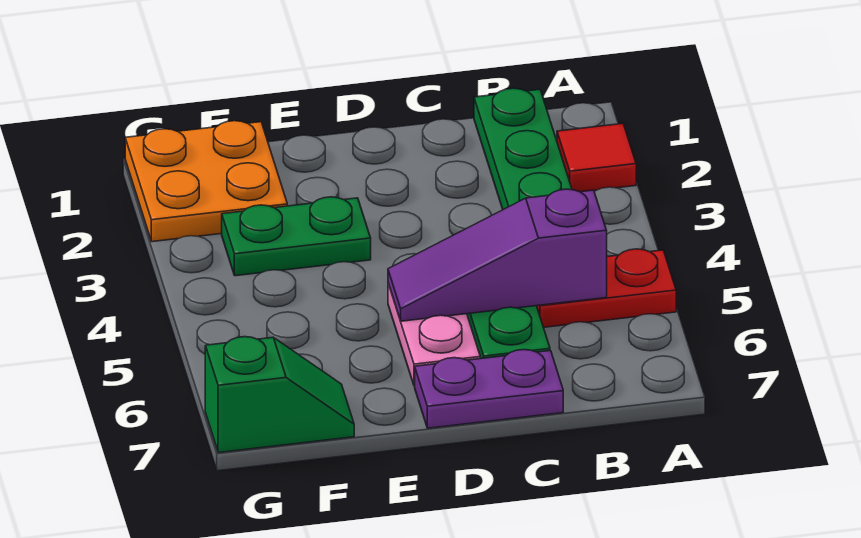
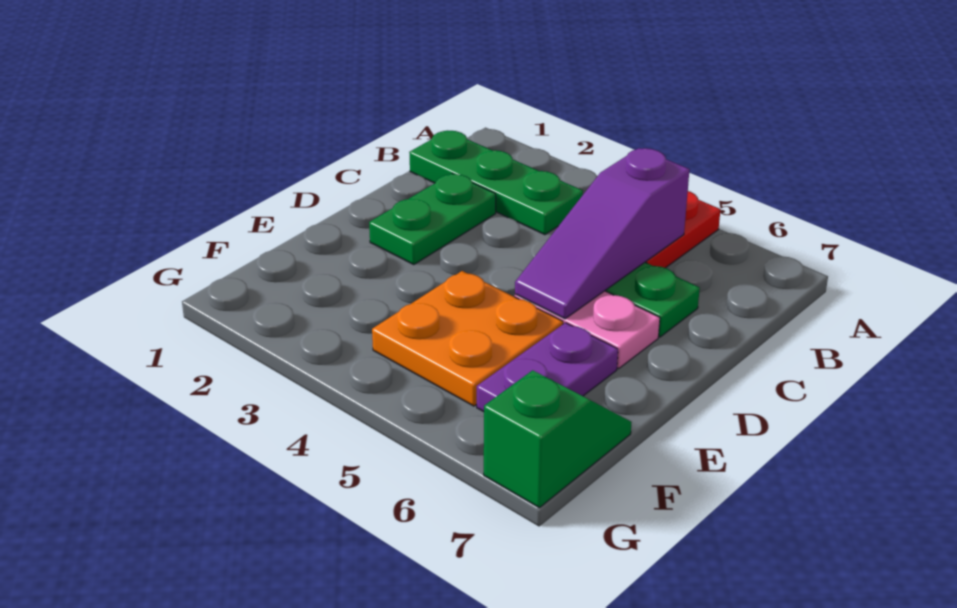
red 1x1 tile [557,124,636,192] -> none
purple 1x2 plate [415,350,563,428] -> purple 1x2 plate moved to [477,323,618,412]
green 1x2 plate [222,197,371,276] -> green 1x2 plate moved to [369,174,496,265]
orange 2x2 plate [125,121,287,242] -> orange 2x2 plate moved to [372,271,563,406]

